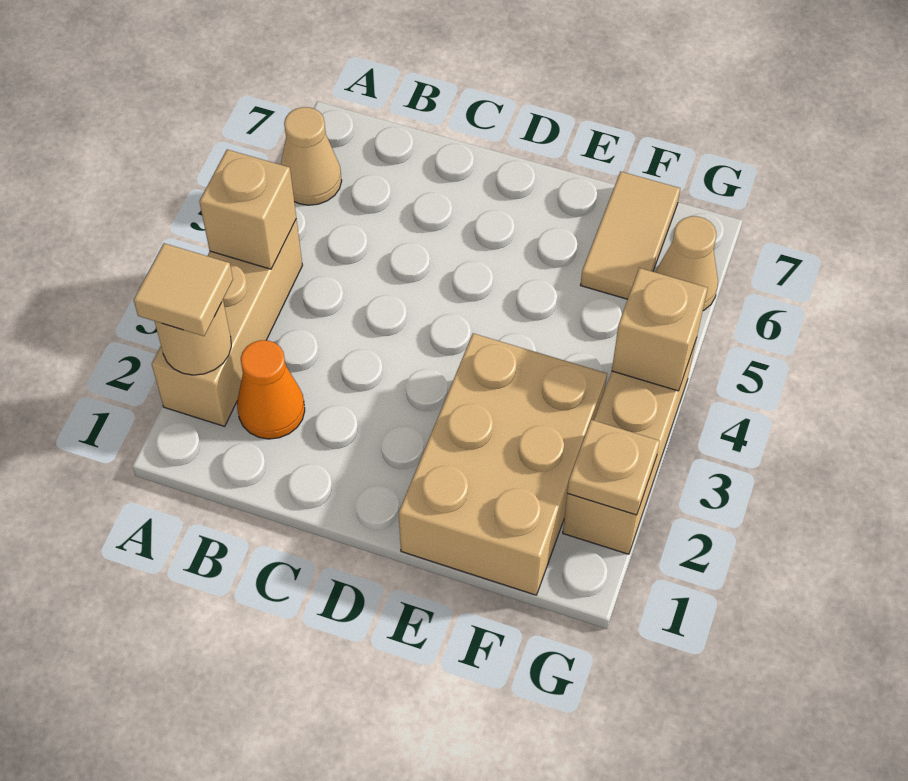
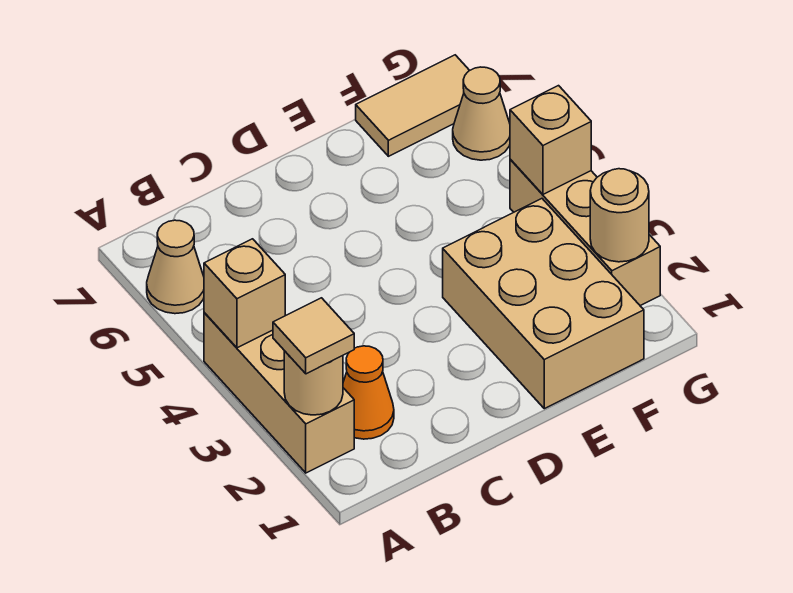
tan 1x2 tile [581,172,680,299] -> tan 1x2 tile turned to [356,55,470,156]
tan 1x1 plate [567,420,660,515] -> tan 1x1 round brick [590,169,649,262]

